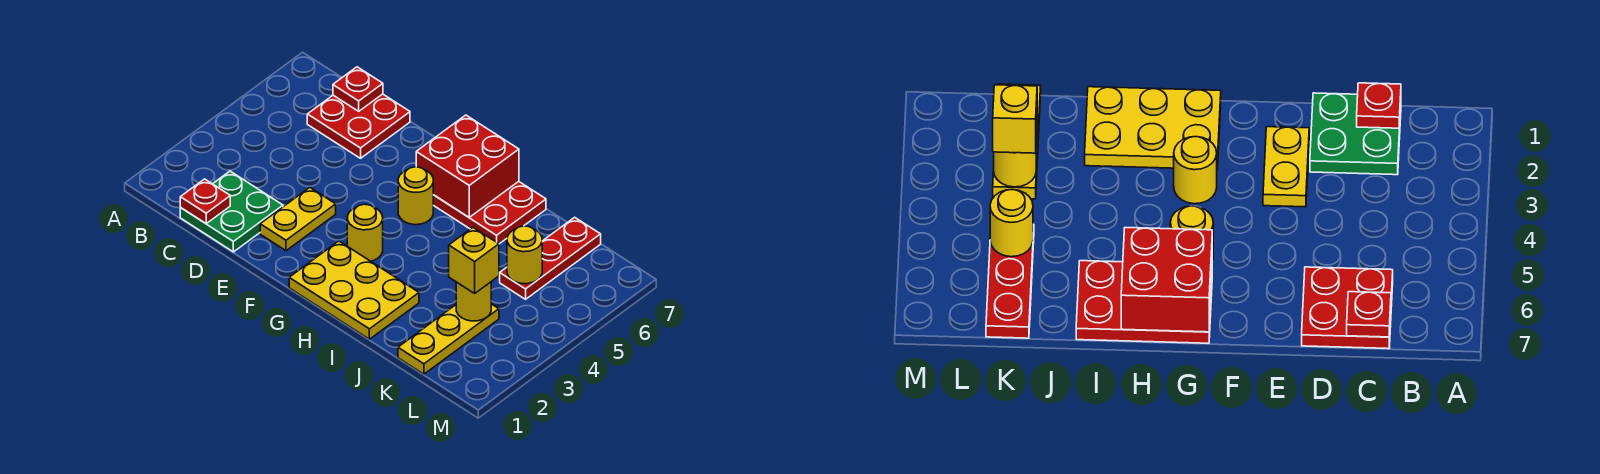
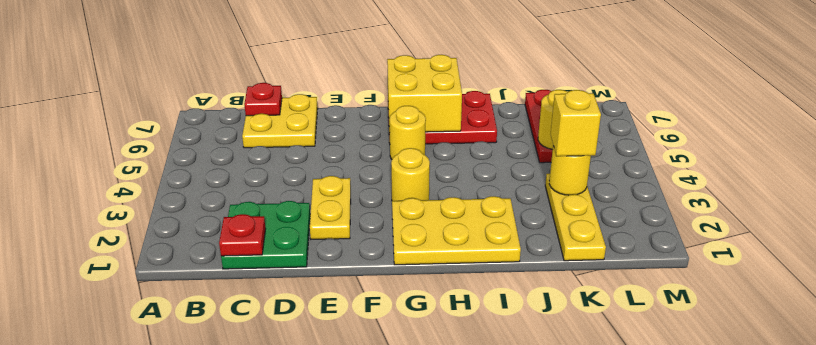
red 2x2 plate [307,94,410,158] -> yellow 2x2 plate [242,94,318,148]
red 2x2 brick [416,115,519,217] -> yellow 2x2 brick [387,55,462,132]

